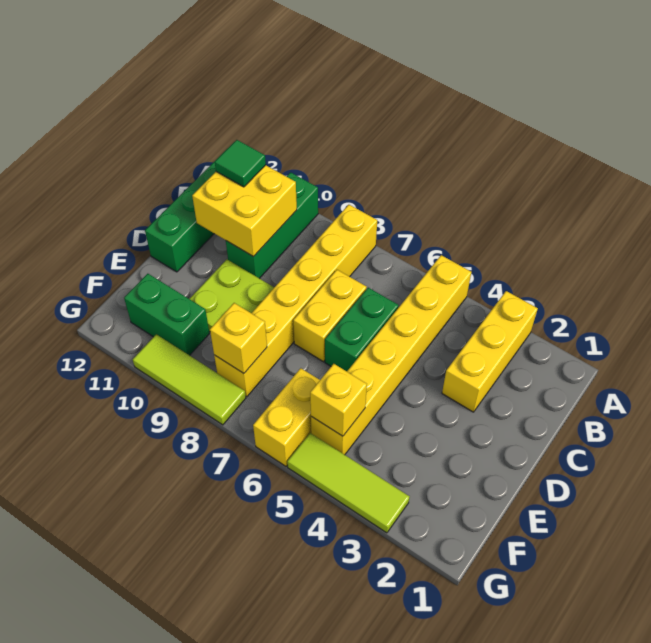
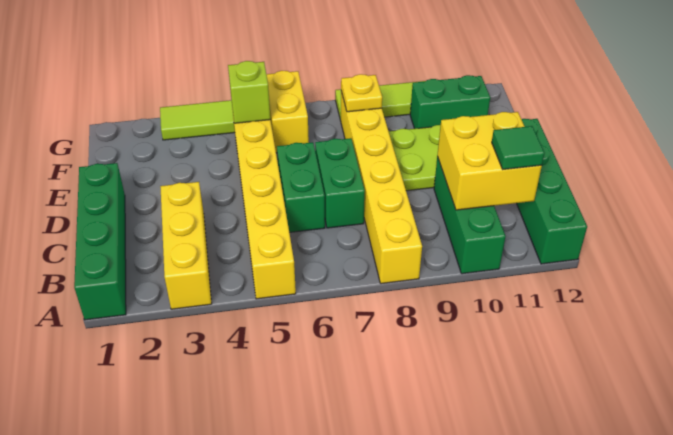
none -> green 1x4 brick [74,163,126,320]
yellow 1x2 brick [293,270,367,362] -> green 1x2 brick [315,138,365,228]
yellow 1x1 brick [310,364,367,436] -> lime 1x1 brick [228,61,270,123]
yellow 1x1 brick [210,303,267,373] -> yellow 1x1 plate [341,74,382,112]

